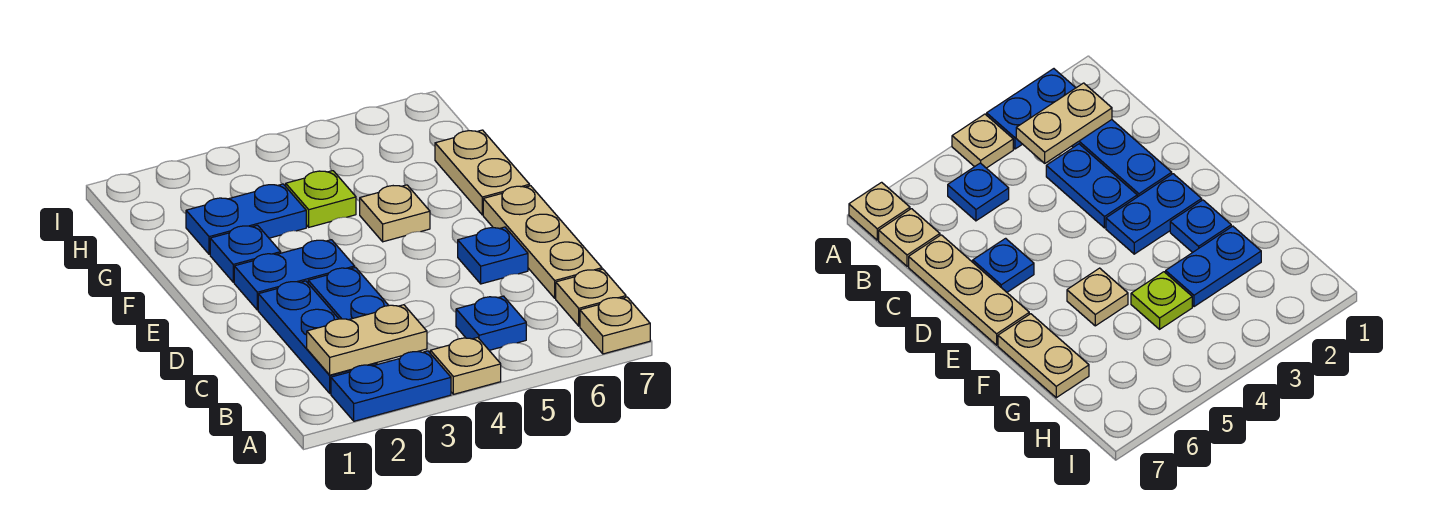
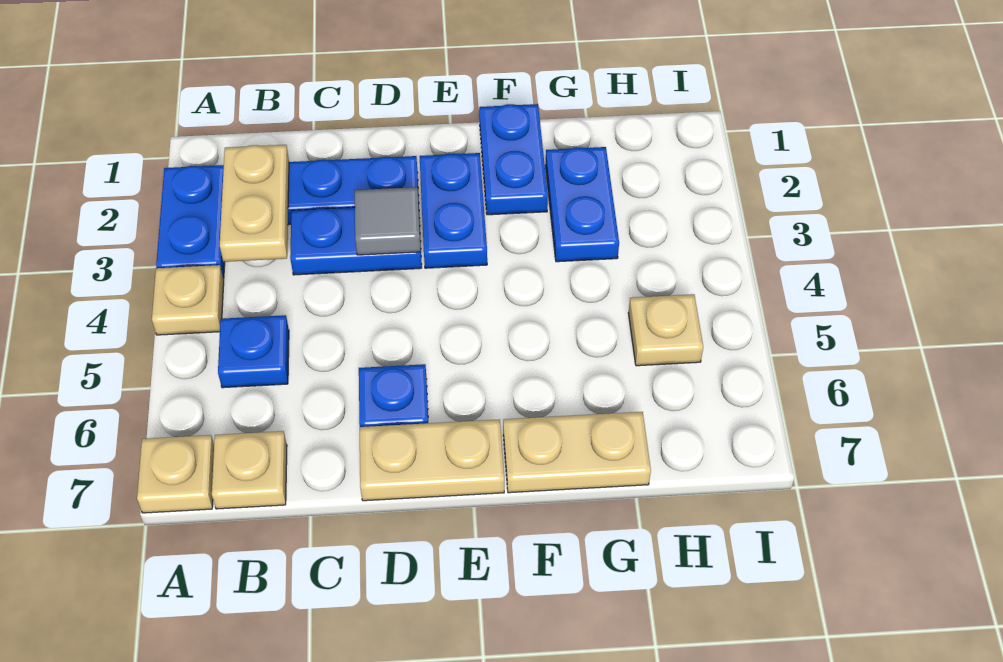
tan 1x3 plate [483,186,602,298] -> tan 1x2 plate [360,419,504,501]
none -> grey 1x1 tile [355,187,421,255]
blue 1x1 plate [210,225,281,282] -> blue 1x2 plate [479,104,548,215]
tan 1x1 plate [360,185,430,242] -> tan 1x1 plate moved to [628,294,703,366]
lime 1x1 plate [286,171,356,227] -> none

